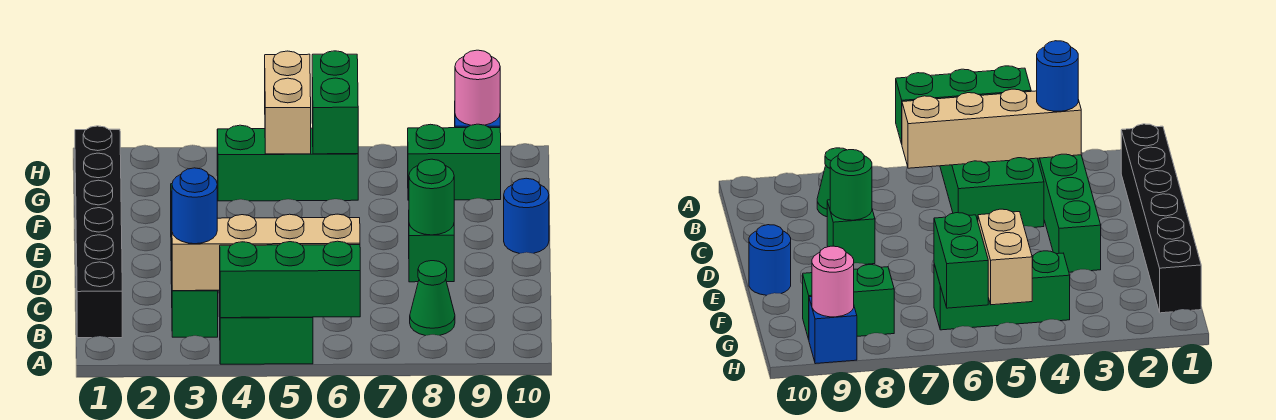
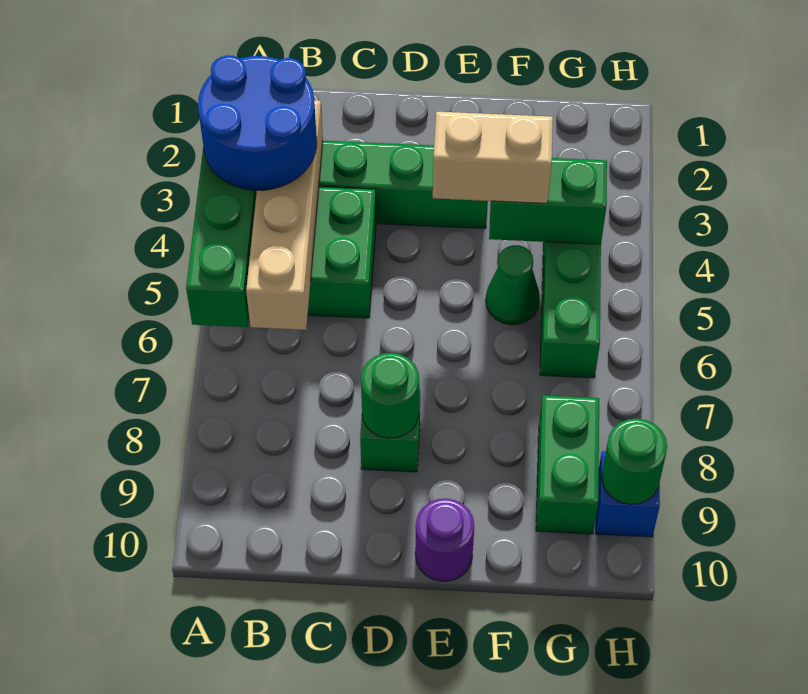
black 1x6 brick [75,126,122,338] -> none
blue 1x1 round brick [172,168,217,244] -> blue 2x2 round brick [198,55,317,190]
green 1x1 cone [410,261,455,336] -> green 1x1 cone moved to [486,245,540,325]
blue 1x1 round brick [504,178,549,254] -> purple 1x1 round brick [415,498,474,582]
tan 1x2 brick [265,51,311,154] -> tan 1x2 brick moved to [433,112,553,203]
green 1x2 brick [312,51,358,154] -> green 1x2 brick moved to [489,158,607,244]
pink 1x1 round brick [455,50,500,125] -> green 1x1 round brick [602,418,667,504]

